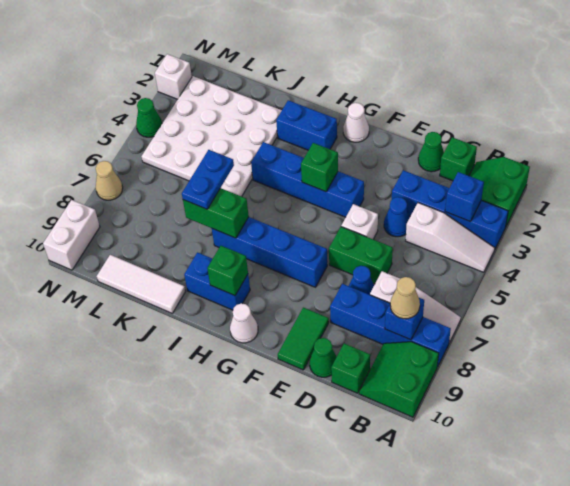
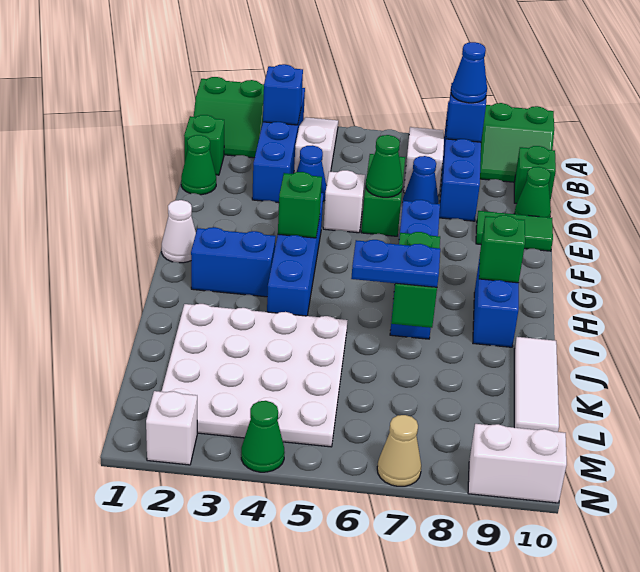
tan 1x1 cone [390,277,420,319] -> blue 1x1 cone [451,42,487,103]
none -> green 1x1 cone [366,135,403,197]
white 1x1 cone [230,303,258,343] -> none
blue 1x2 brick [276,100,337,150] -> blue 1x2 brick turned to [191,227,276,297]

